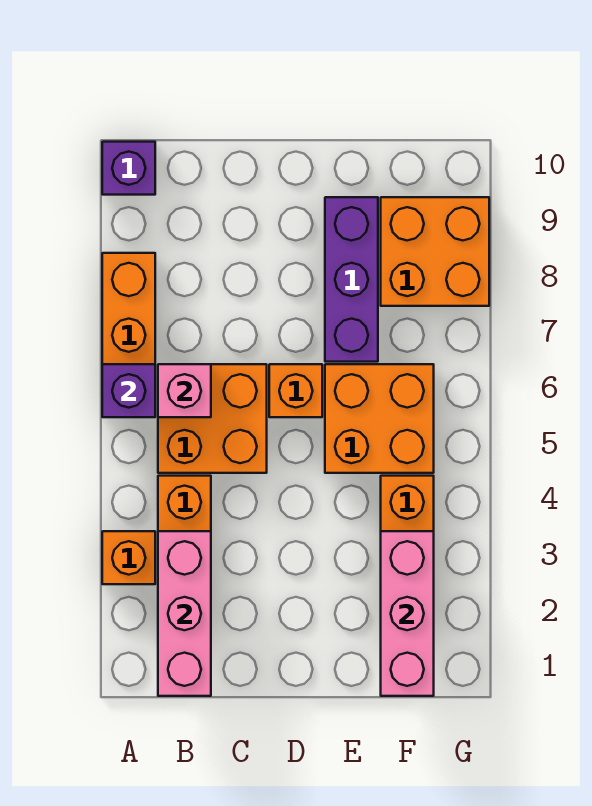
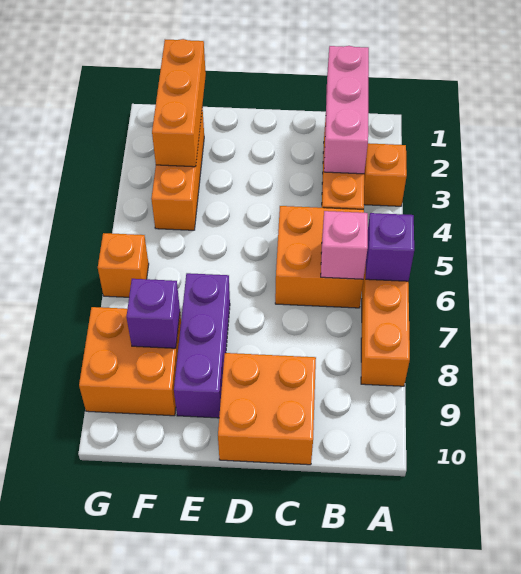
purple 1x1 brick [102,142,155,195] -> purple 1x1 brick moved to [126,279,180,348]
orange 1x1 brick [269,364,322,417] -> orange 1x1 brick moved to [98,233,149,297]
orange 2x2 brick [325,364,434,473] -> orange 2x2 brick moved to [218,353,316,465]
pink 1x3 brick [381,531,434,696] -> orange 1x3 brick [152,39,206,167]

